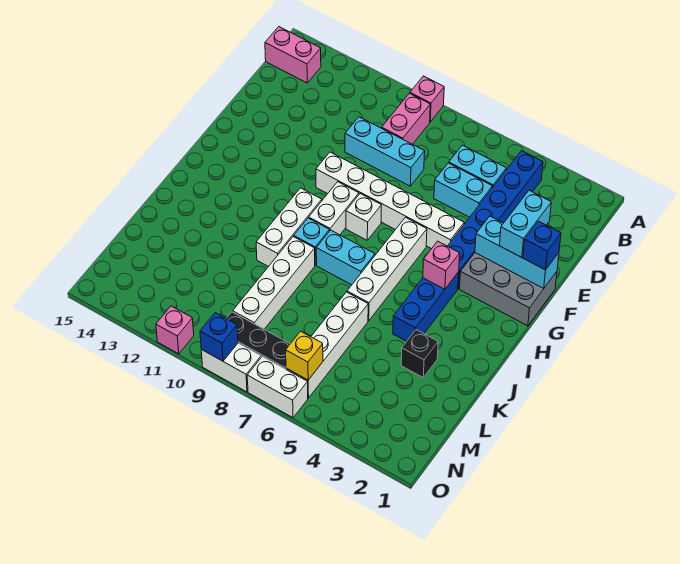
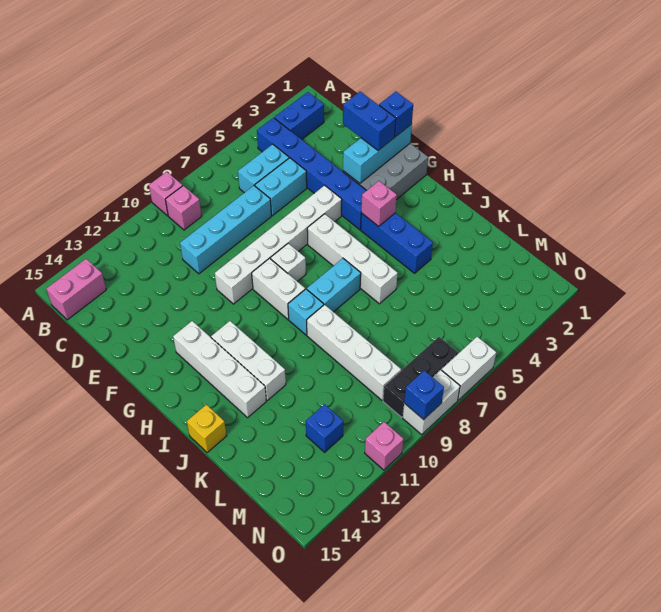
none -> blue 1x2 brick [274,92,324,140]
pink 1x2 brick [382,93,430,144] -> pink 1x1 brick [165,186,202,230]
cyan 1x3 brick [345,117,425,186] -> cyan 1x4 brick [180,186,271,274]
cyan 1x2 brick [500,190,551,257] -> blue 1x2 brick [343,92,396,150]
white 1x3 brick [256,188,322,267] -> white 1x3 brick moved to [211,321,286,400]
black 1x1 brick [401,330,438,377] -> none
white 1x4 brick [286,292,368,398] -> white 1x4 brick moved to [173,321,266,418]
none -> blue 1x1 brick [306,404,343,452]
yellow 1x1 brick [286,331,323,380] -> yellow 1x1 brick moved to [187,405,227,453]

